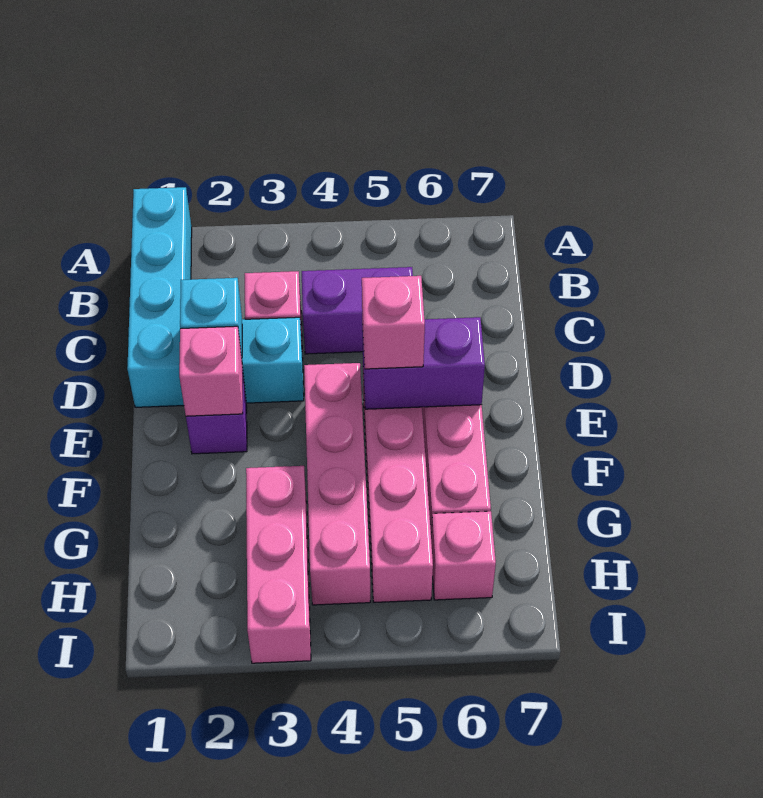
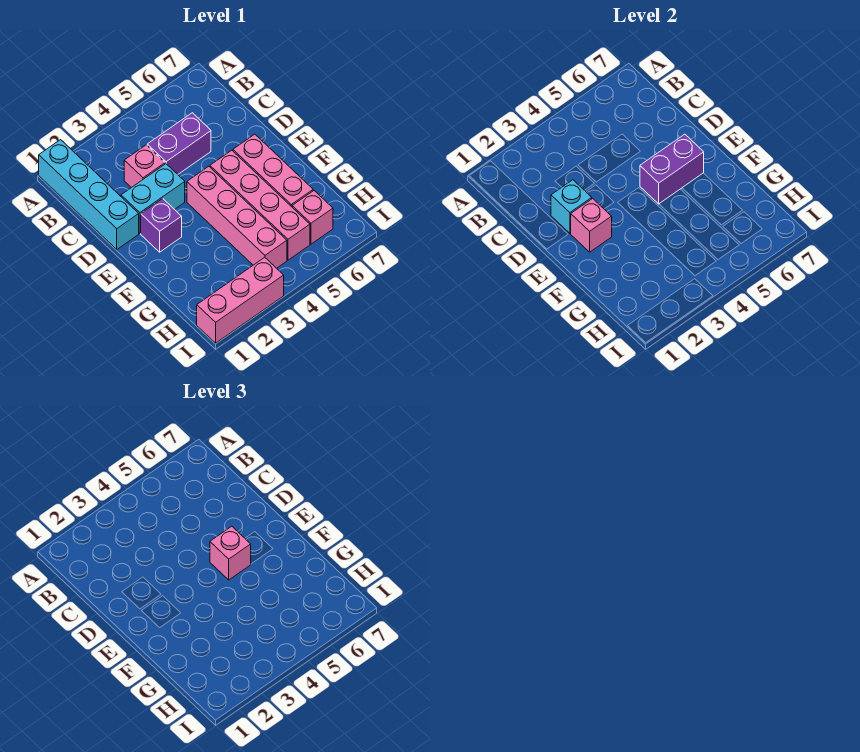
pink 1x3 brick [246,466,311,663] -> pink 1x3 brick turned to [197,257,284,343]

